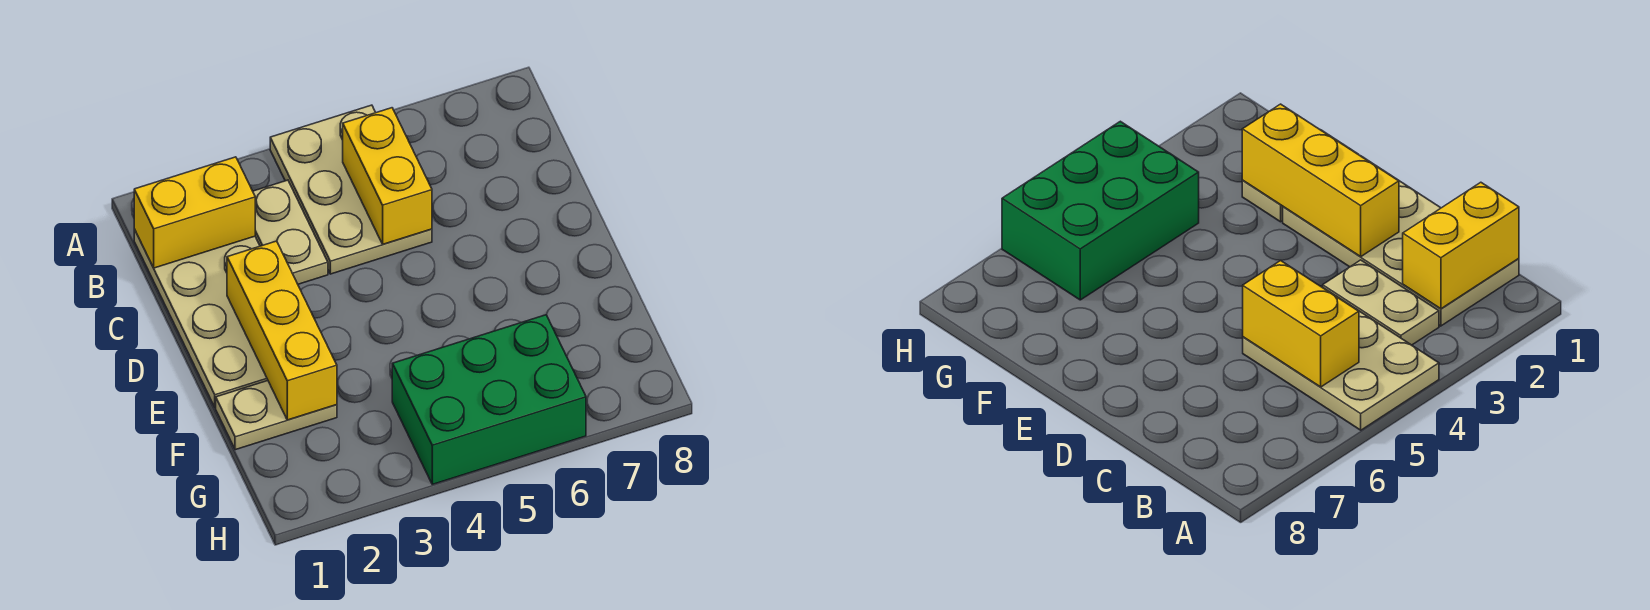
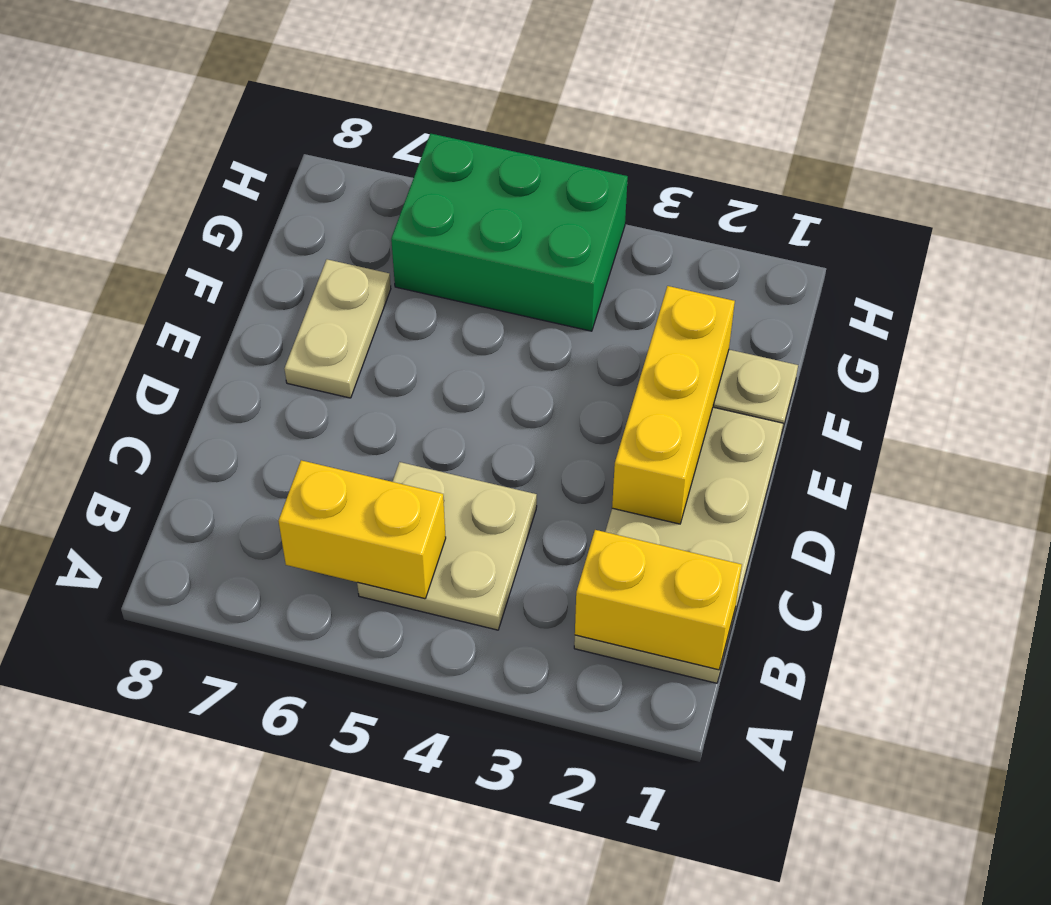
tan 2x3 plate [270,105,432,274] -> tan 2x2 plate [357,462,537,630]
tan 1x2 plate [253,180,328,284] -> tan 1x2 plate moved to [284,259,391,398]
yellow 1x2 brick [343,108,432,244] -> yellow 1x2 brick turned to [279,460,446,599]

